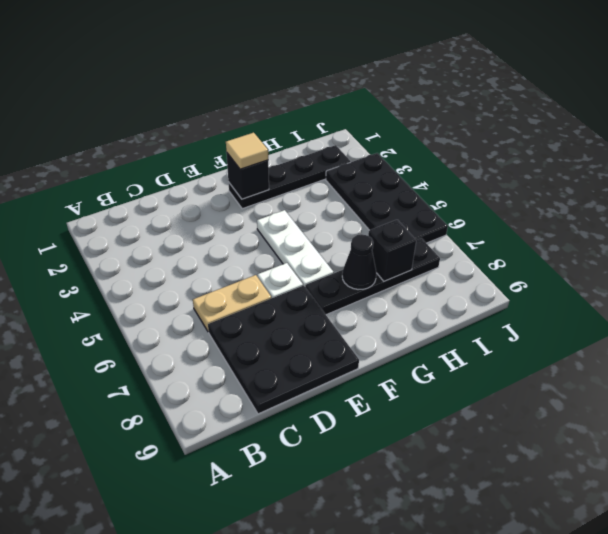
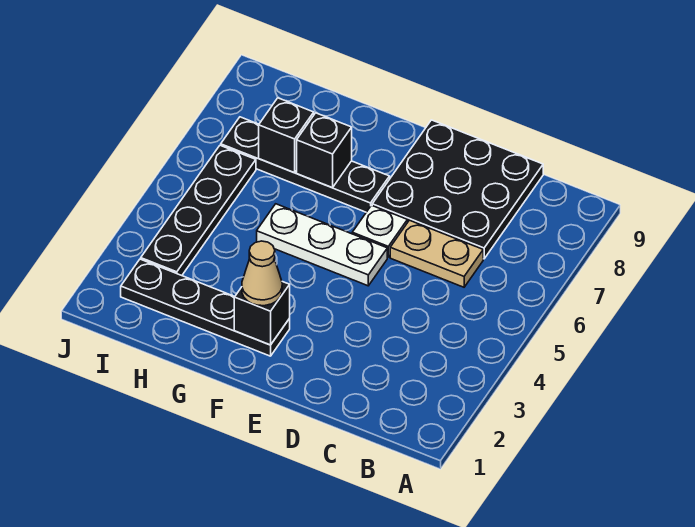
tan 1x1 tile [226,133,268,169] -> tan 1x1 cone [242,241,282,306]
white 1x3 plate [257,210,334,286] -> white 1x3 plate turned to [257,204,387,286]
black 1x1 cone [342,234,376,290] -> black 1x1 brick [297,113,352,188]
black 2x4 plate [326,153,448,243] -> black 1x4 plate [141,145,256,276]

